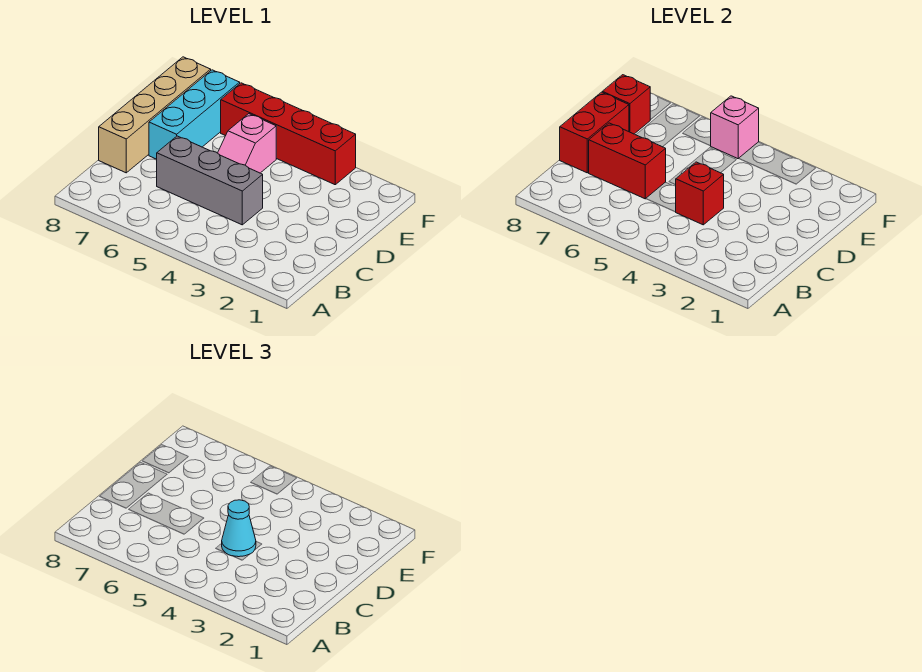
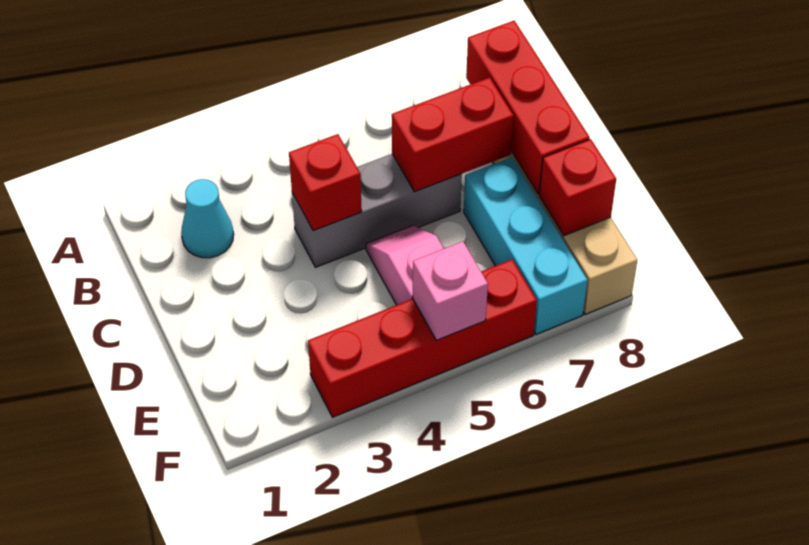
cyan 1x1 cone [222,500,256,557] -> cyan 1x1 cone moved to [181,179,234,258]
red 1x2 brick [560,92,629,173] -> red 1x3 brick [466,21,590,194]

